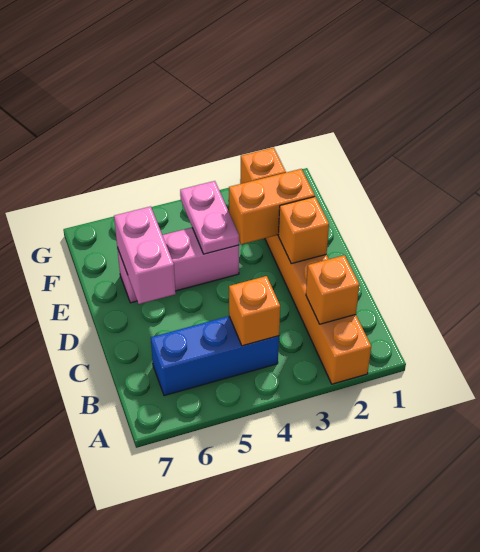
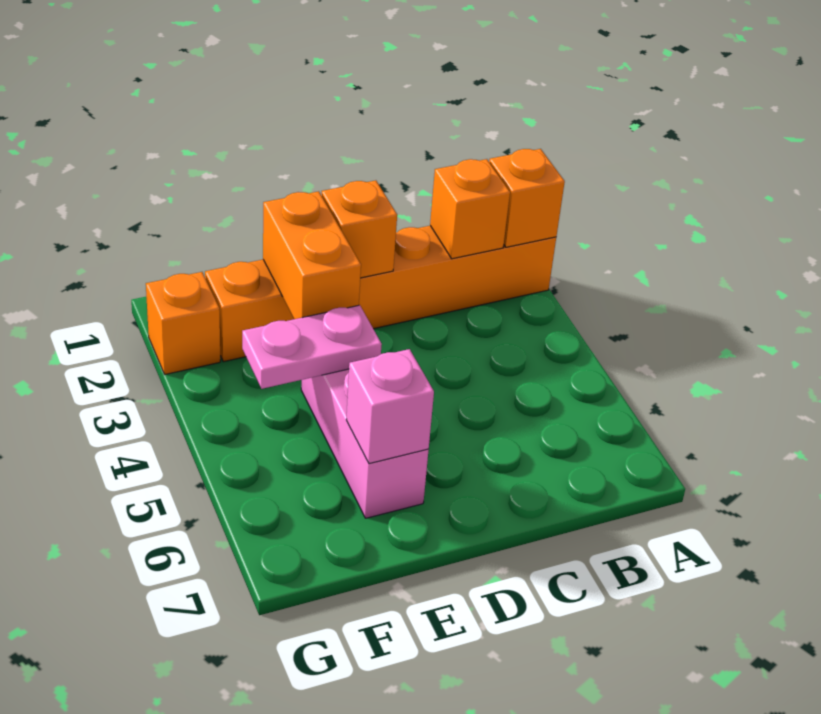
blue 1x3 brick [151,316,279,396] -> none
orange 1x1 brick [229,276,280,346] -> orange 1x1 brick moved to [489,149,565,247]
pink 1x2 brick [114,206,176,304] -> pink 1x1 brick [346,349,434,464]

